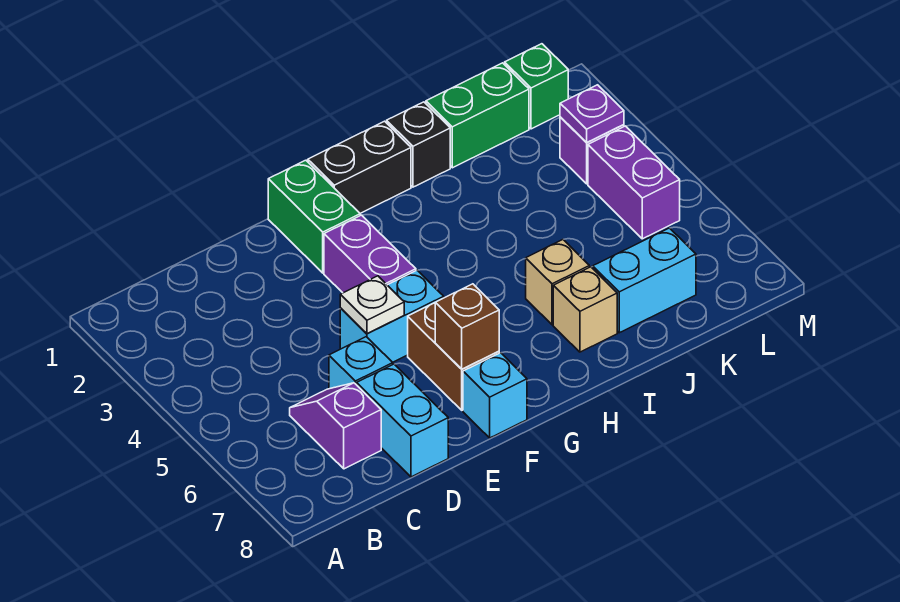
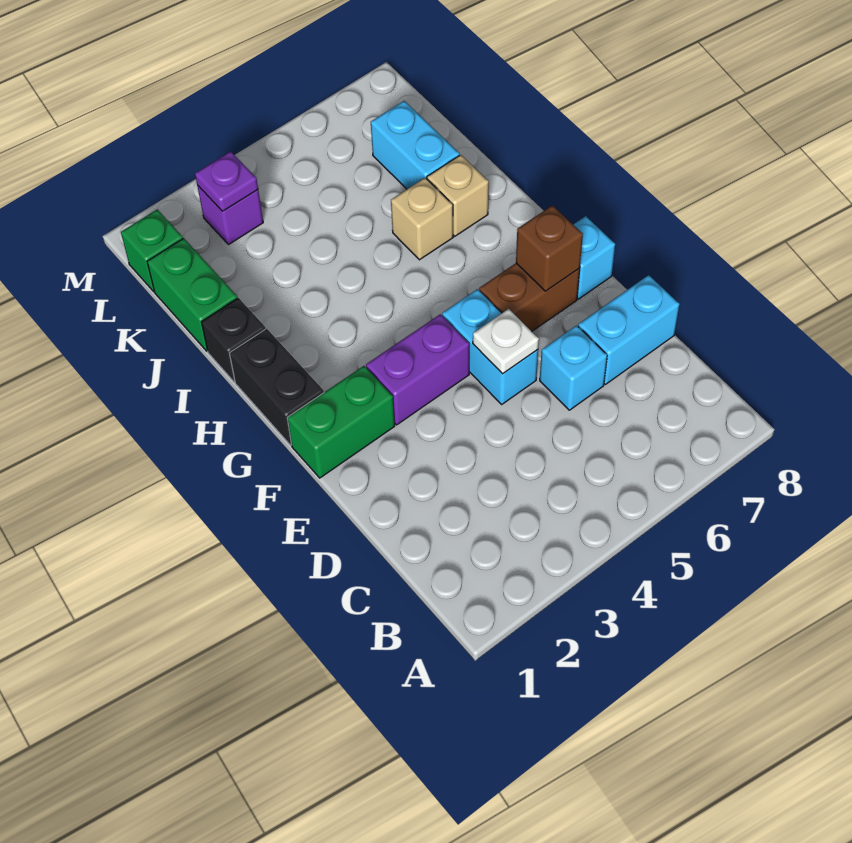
purple 1x2 slope [290,383,381,469] -> none
purple 1x2 brick [588,126,680,239] -> none

